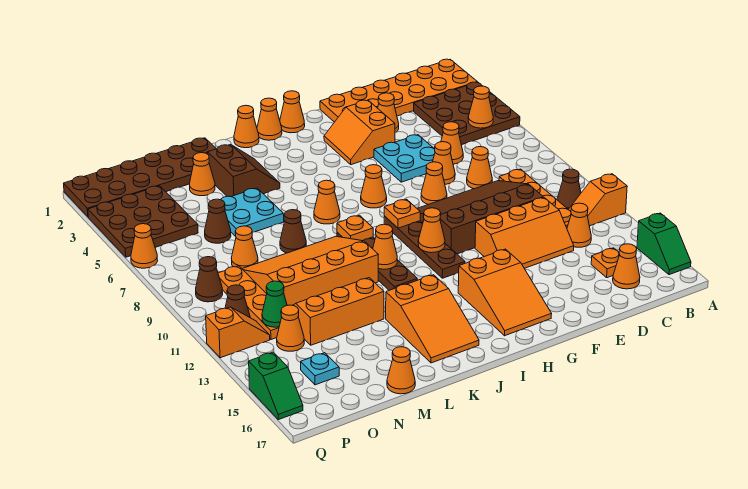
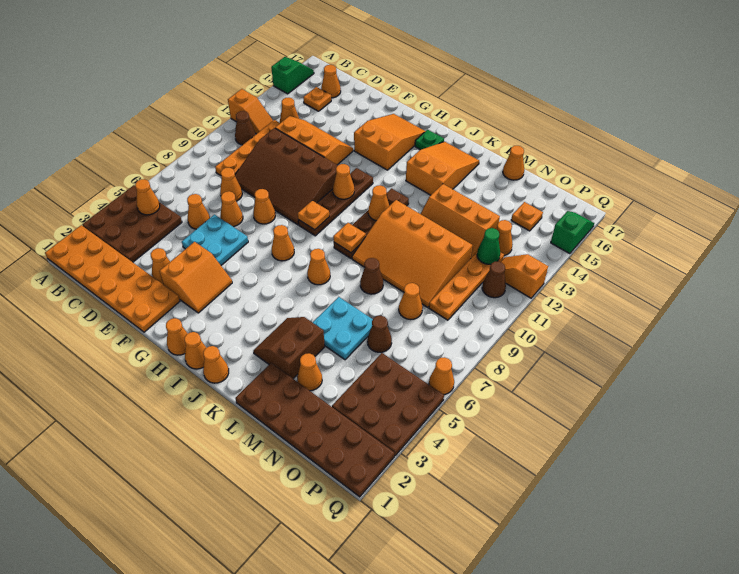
none -> green 1x1 plate [415,130,444,150]
cyan 1x1 plate [301,353,339,385] -> orange 1x1 plate [511,202,543,231]
brown 1x1 cone [196,257,223,302] -> none

